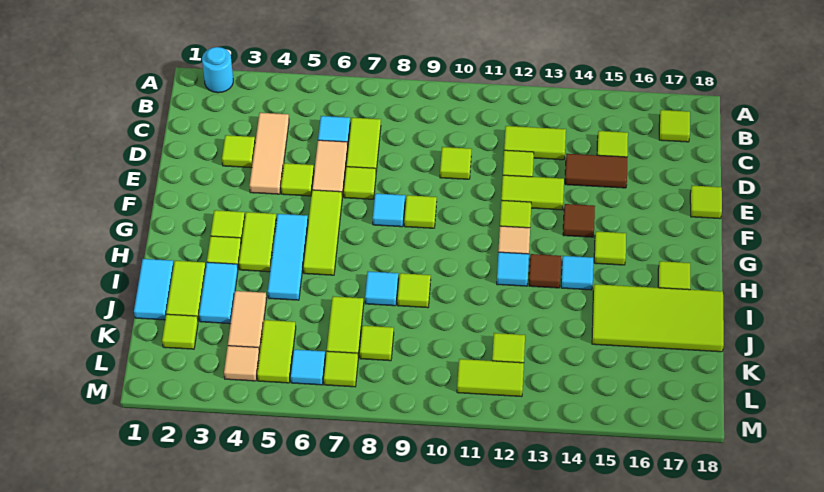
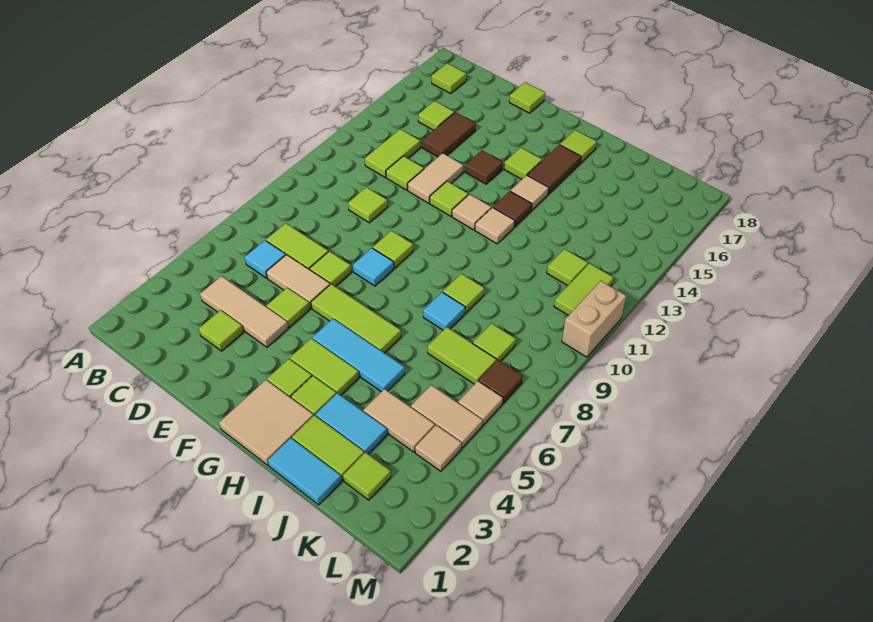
cyan 1x1 round brick [202,47,233,93] -> none
lime 1x2 tile [501,175,564,210] -> tan 1x2 tile [408,153,463,203]
none -> tan 2x2 tile [219,380,313,465]
cyan 1x1 tile [497,252,529,286] -> tan 1x1 tile [475,207,515,244]
cyan 1x1 tile [561,256,593,290] -> tan 1x1 tile [511,175,549,210]
none -> brown 1x2 tile [527,145,581,194]
lime 2x4 tile [592,284,724,352] -> none
lime 1x2 tile [257,320,296,383] -> tan 1x2 tile [411,385,483,448]
cyan 1x1 tile [290,350,325,385] -> tan 1x1 tile [458,381,503,425]
lime 1x1 tile [324,351,358,387] -> brown 1x1 tile [479,360,523,403]
none -> tan 1x2 brick [562,281,626,357]

